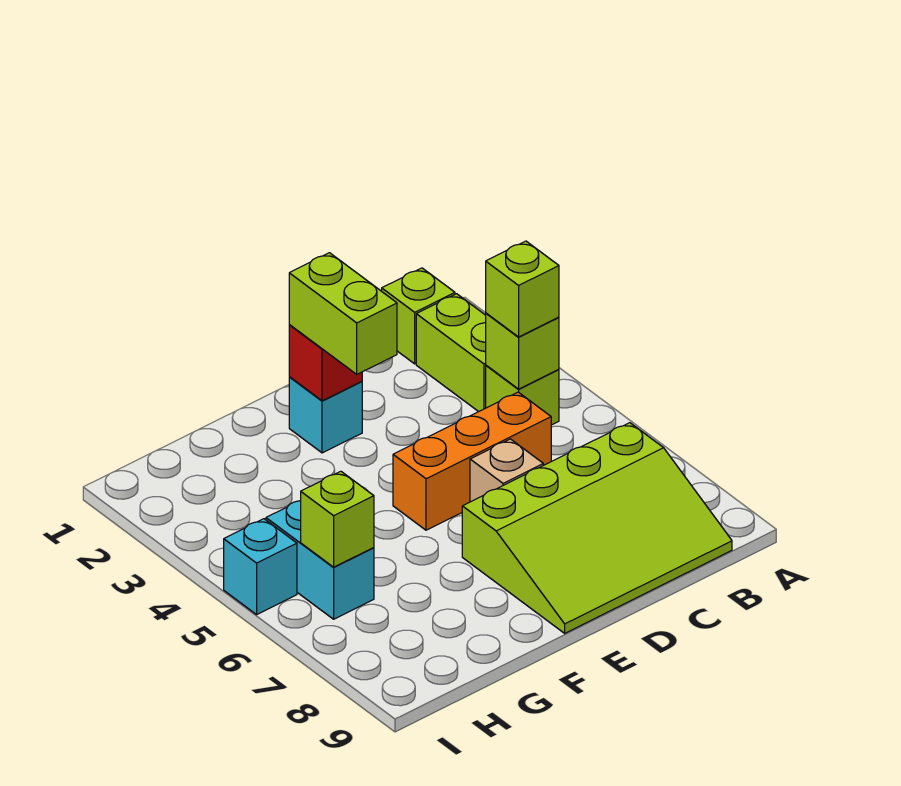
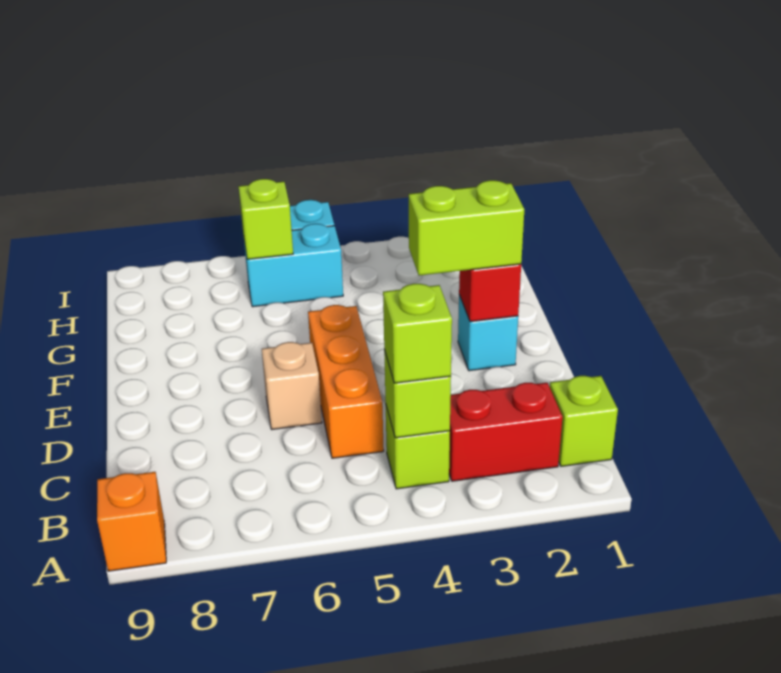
none -> orange 1x1 brick [97,472,166,571]
lime 1x2 brick [416,294,486,412] -> red 1x2 brick [449,383,563,481]
lime 3x4 slope [462,423,732,633] -> none

